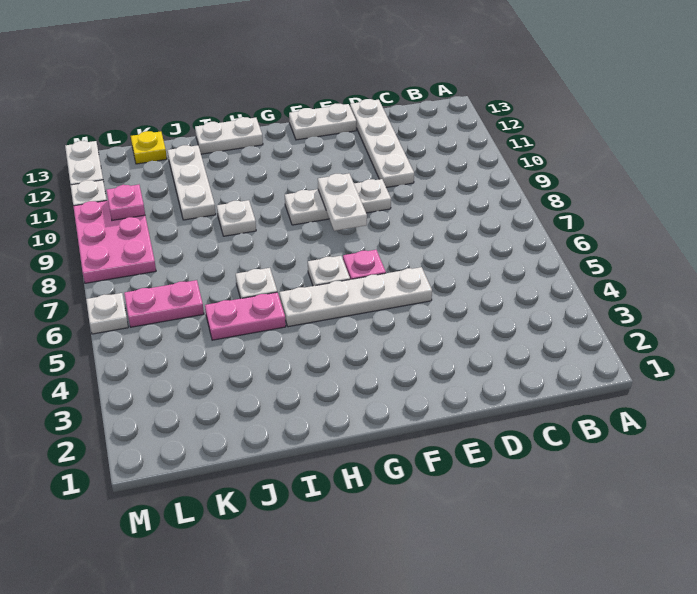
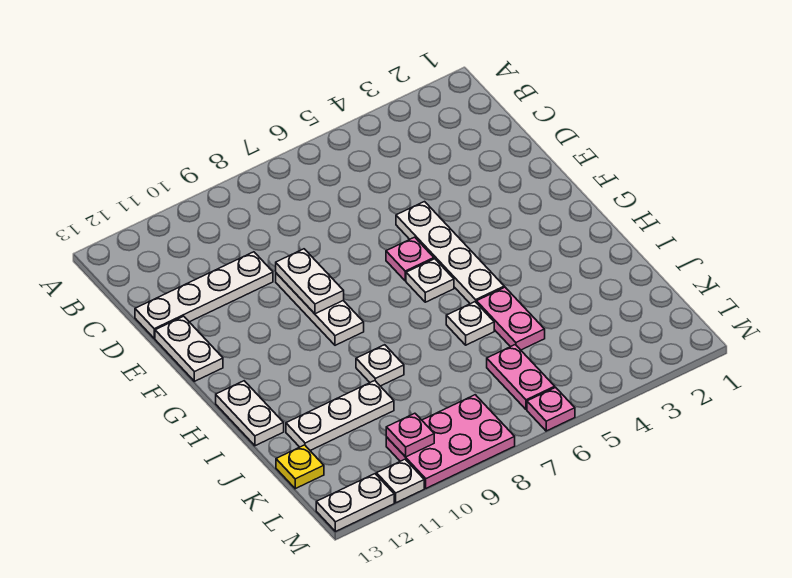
white 1x2 plate [318,173,367,231] -> white 1x2 plate turned to [276,249,344,314]
white 1x1 plate [86,293,128,334] -> pink 1x1 plate [527,387,575,431]

